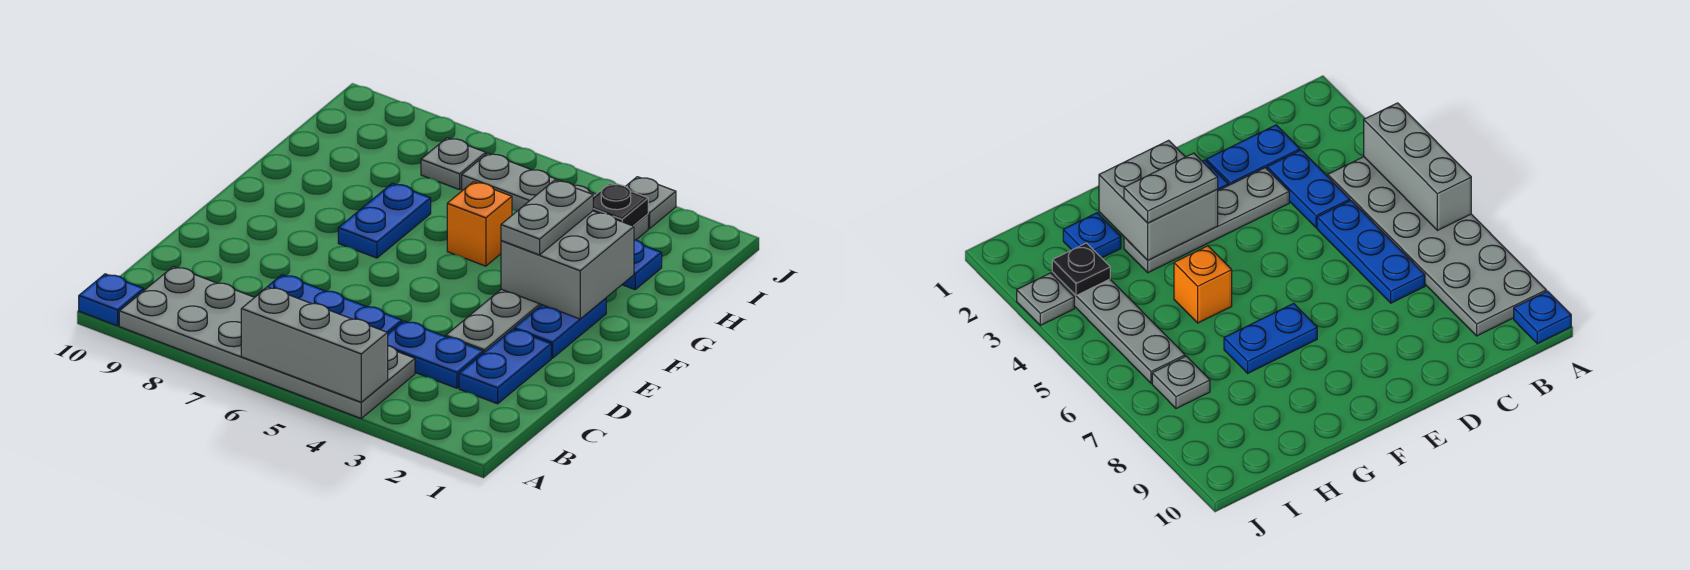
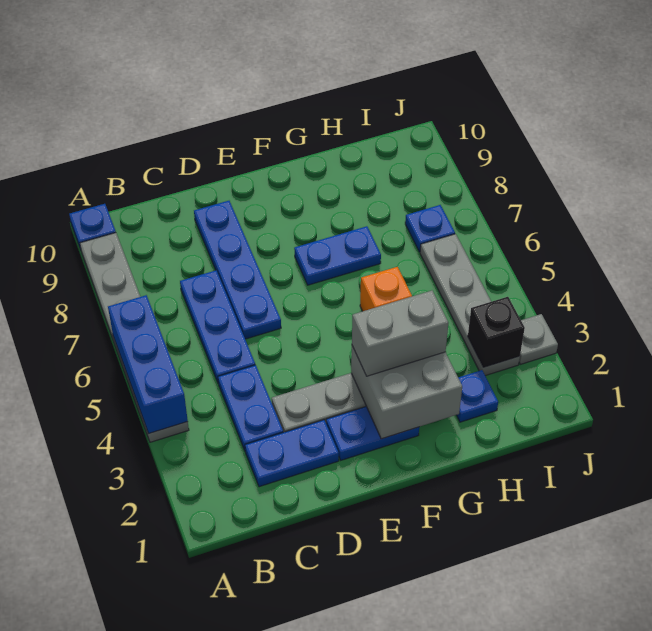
grey 2x6 plate [119,267,415,418] -> grey 1x6 plate [80,233,189,442]
grey 1x3 brick [241,287,388,402] -> blue 1x3 brick [108,295,188,433]
none -> blue 1x4 plate [194,201,281,339]
grey 1x2 plate [501,180,593,255] -> grey 1x2 brick [352,291,449,376]
black 1x1 plate [593,183,648,226] -> black 1x1 brick [468,297,525,367]
grey 1x1 plate [421,138,486,190] -> blue 1x1 plate [405,205,455,252]

